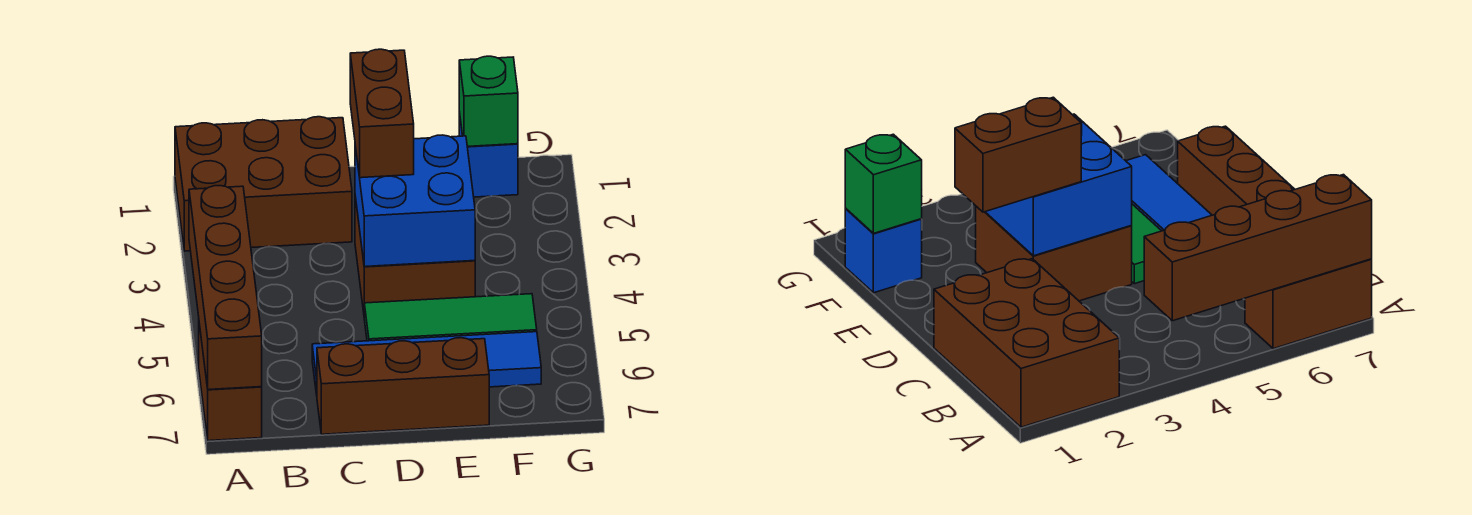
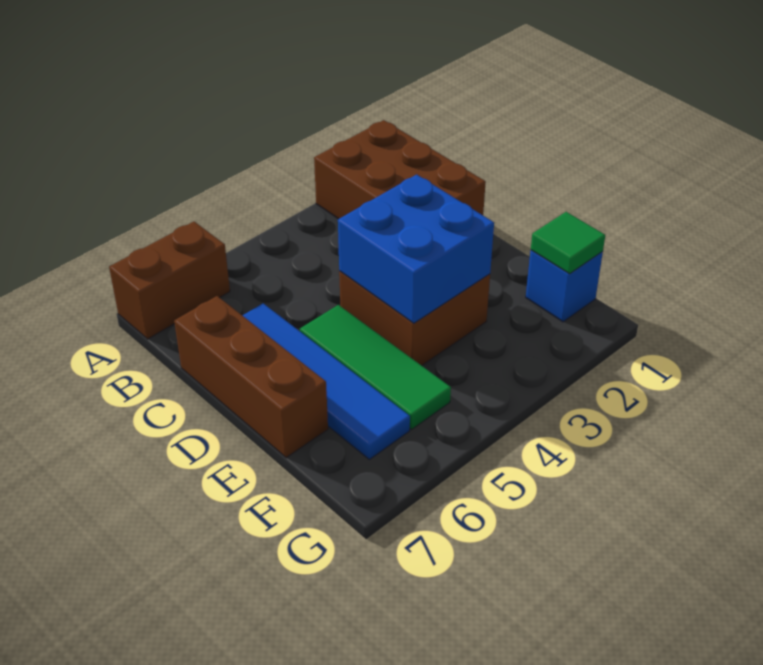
brown 1x4 brick [189,186,262,390] -> none
brown 1x2 brick [350,49,414,178] -> none
green 1x1 brick [459,56,518,146] -> green 1x1 tile [531,212,605,274]

